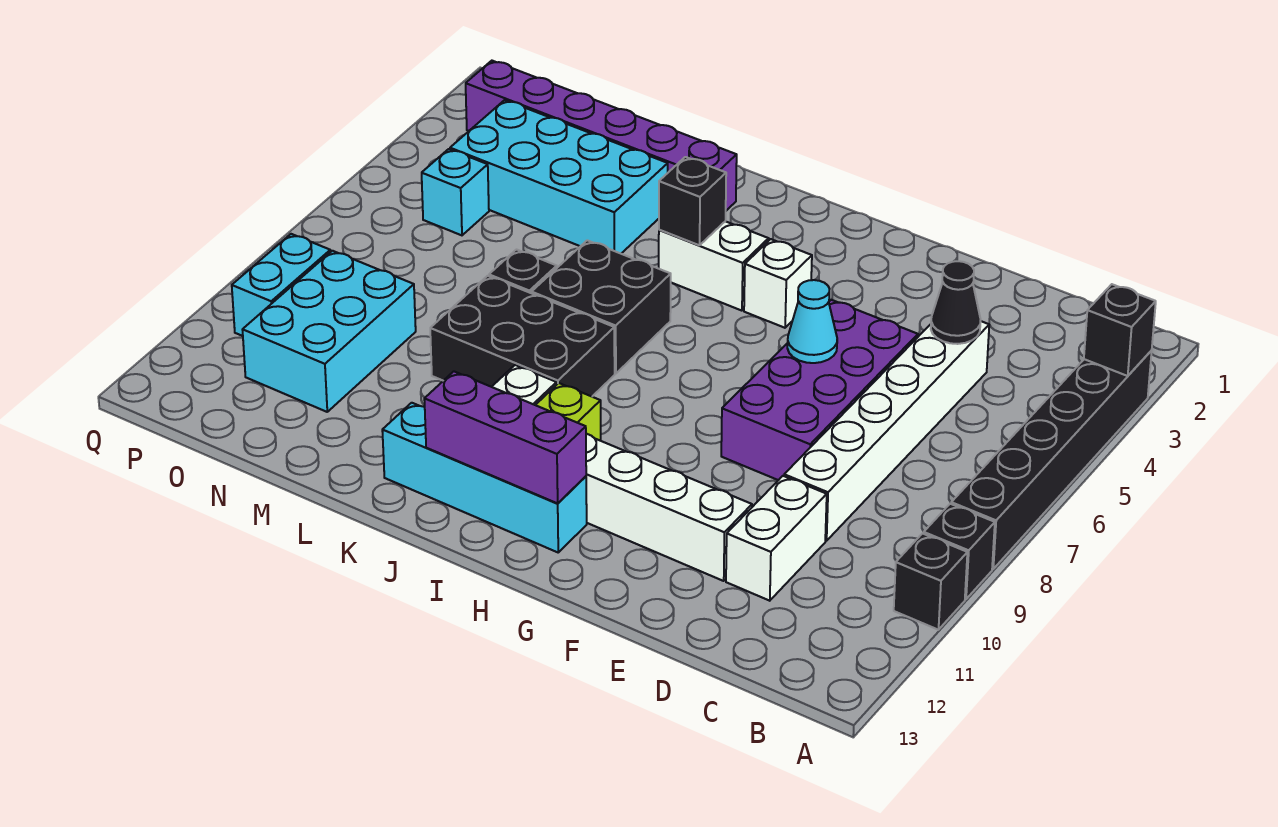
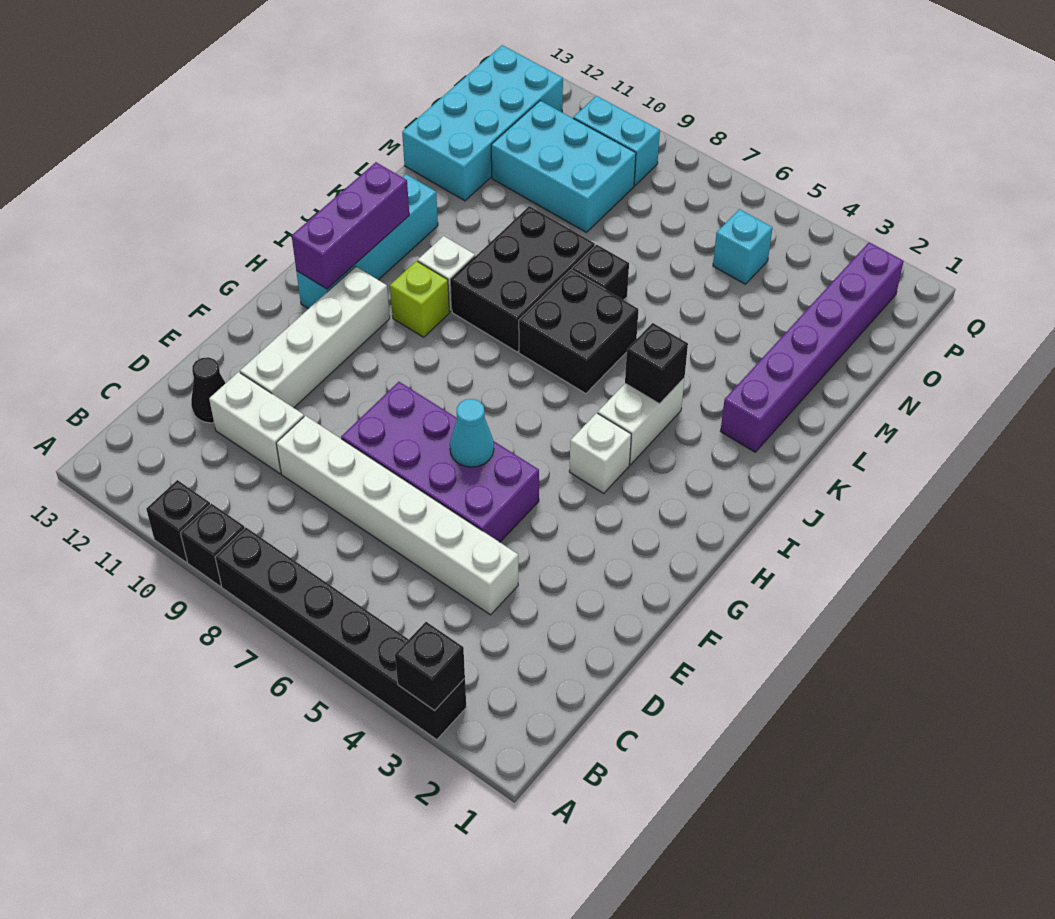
black 1x1 cone [931,261,981,344] -> black 1x1 cone moved to [191,357,225,423]
cyan 2x4 brick [450,100,668,254] -> cyan 2x4 brick moved to [402,45,563,201]

